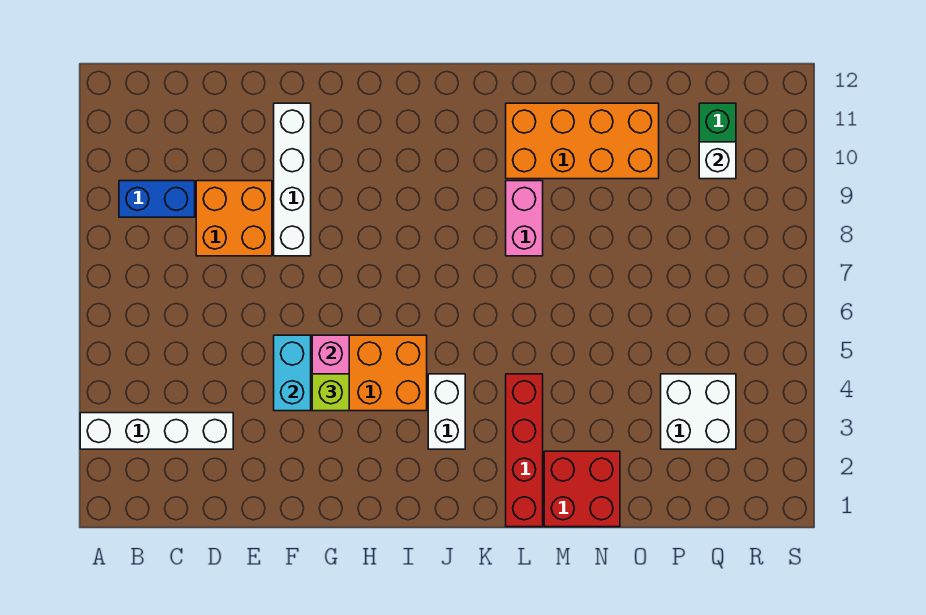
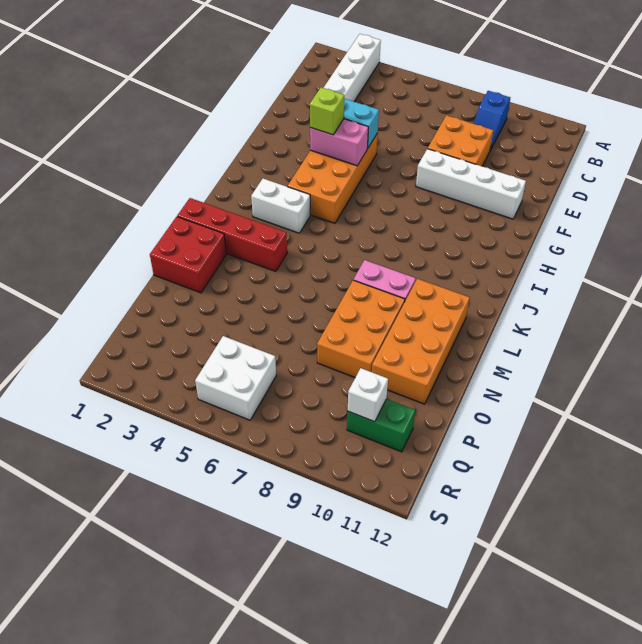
blue 1x2 brick [119,181,195,217] -> blue 1x2 slope [474,91,510,150]
none -> orange 2x3 brick [317,280,405,377]
white 2x2 brick [661,374,736,449] -> white 2x2 brick moved to [195,336,276,420]

